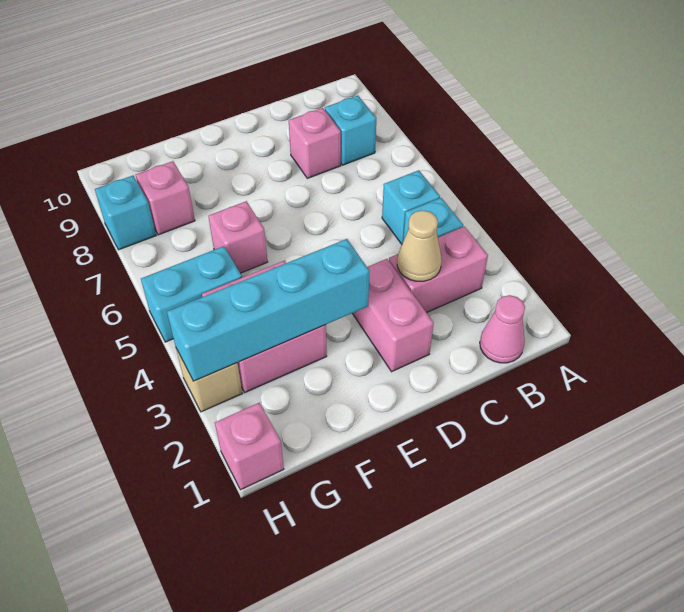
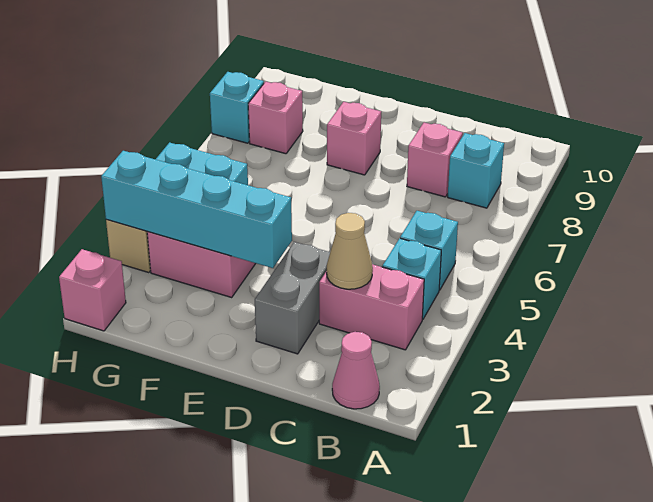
pink 1x2 brick [352,259,434,372] -> grey 1x2 brick [255,242,330,354]
pink 1x1 brick [208,201,268,273] -> pink 1x1 brick moved to [327,102,381,175]

